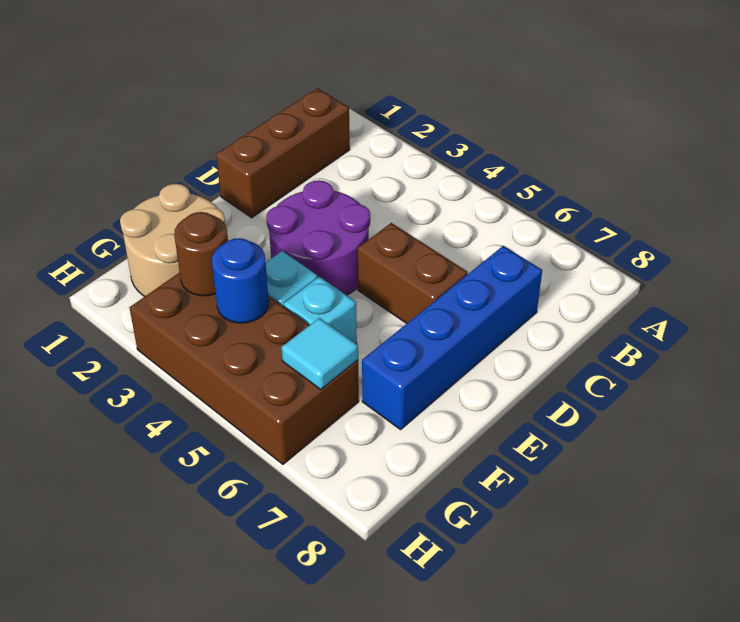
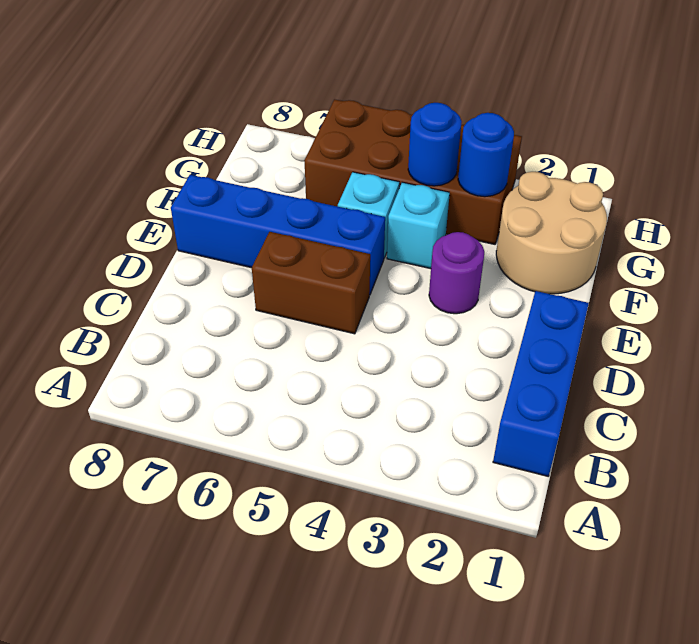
brown 1x3 brick [216,88,350,218] -> blue 1x3 brick [493,291,589,476]
blue 1x4 brick [362,246,542,430] -> blue 1x4 brick turned to [171,175,385,295]
purple 2x2 round brick [267,180,370,295] -> purple 1x1 round brick [429,232,484,314]
brown 1x1 round brick [174,212,228,296] -> blue 1x1 round brick [458,113,514,197]
cyan 1x1 tile [281,318,358,389] -> none

